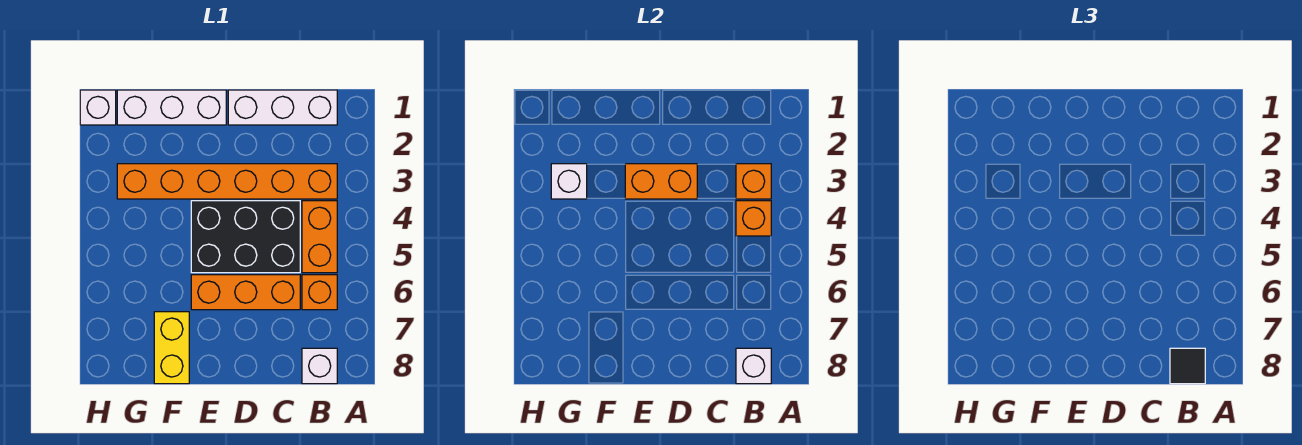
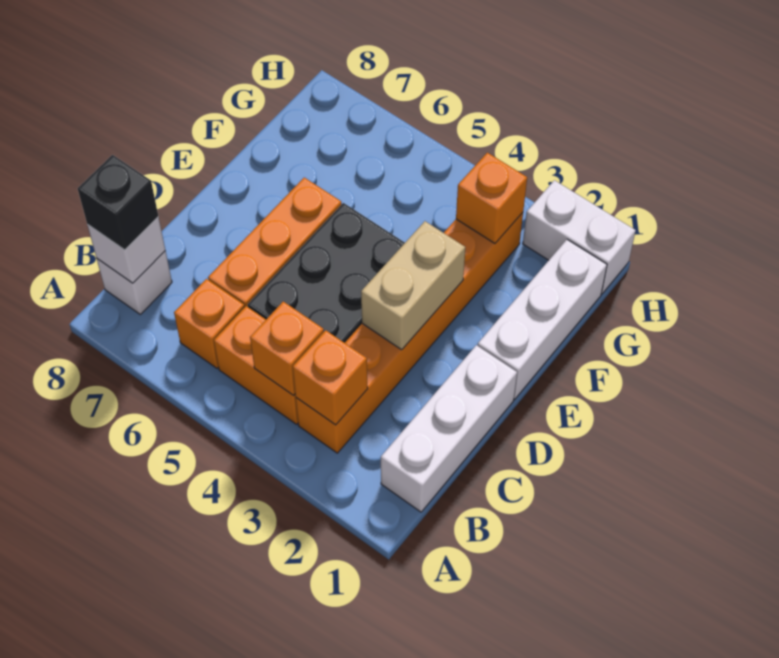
black 1x1 tile [1170,348,1205,384] -> black 1x1 brick [78,155,158,250]
orange 1x2 brick [625,164,697,199] -> tan 1x2 brick [361,221,465,350]
yellow 1x2 brick [154,312,189,384] -> none
white 1x1 brick [551,164,587,199] -> orange 1x1 brick [456,153,527,243]
white 1x1 brick [80,90,116,125] -> white 1x2 brick [523,180,636,294]

